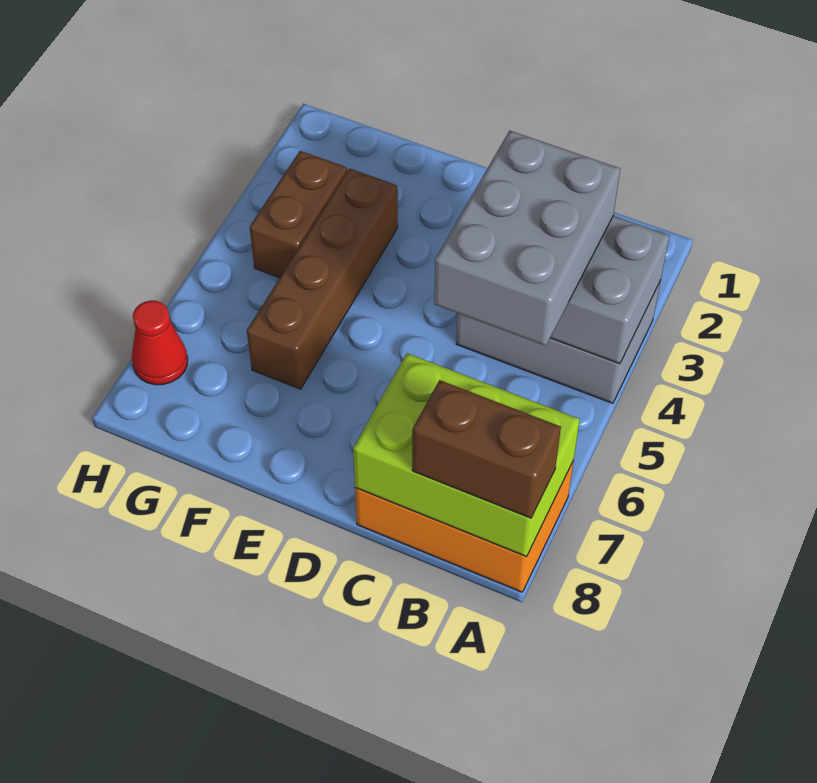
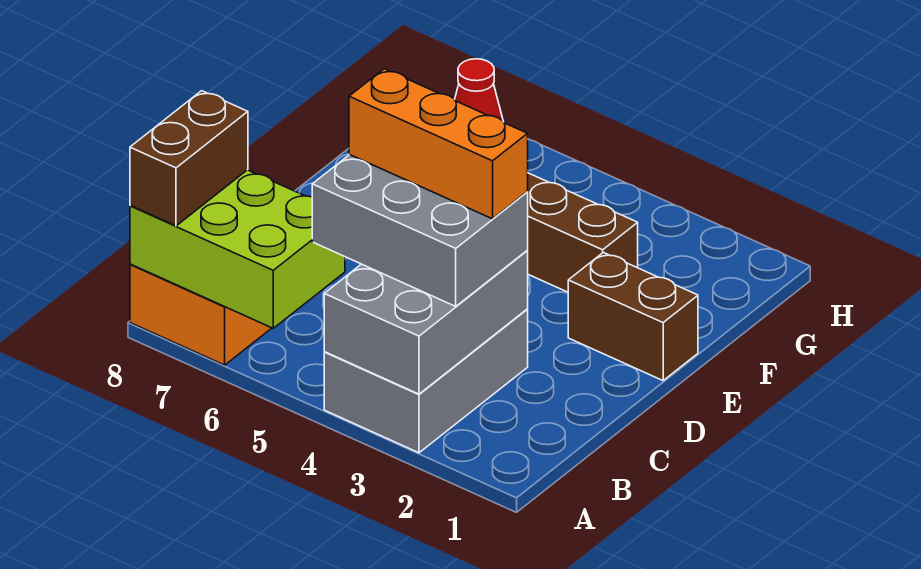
lime 2x3 brick [353,353,580,557] -> lime 2x3 brick turned to [130,170,345,328]
none -> orange 1x3 brick [349,69,528,219]
brown 1x2 brick [250,151,347,278] -> brown 1x2 brick moved to [568,252,698,381]

